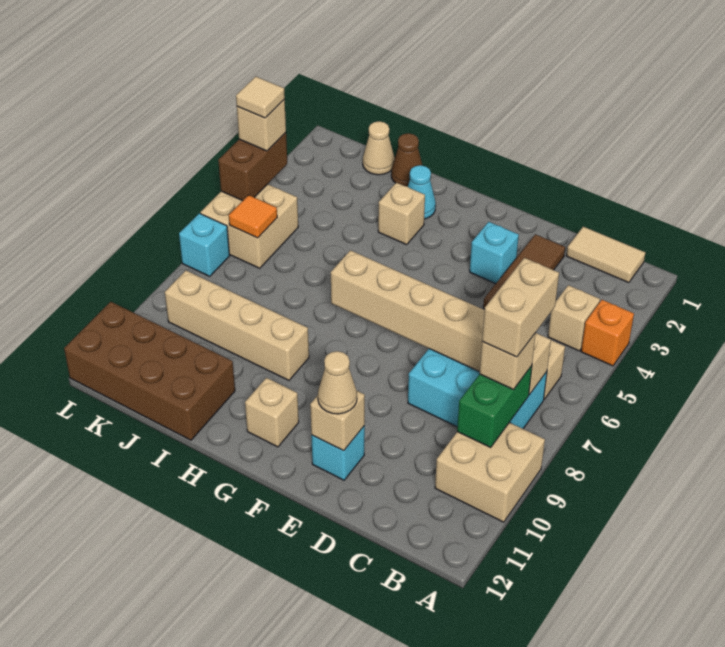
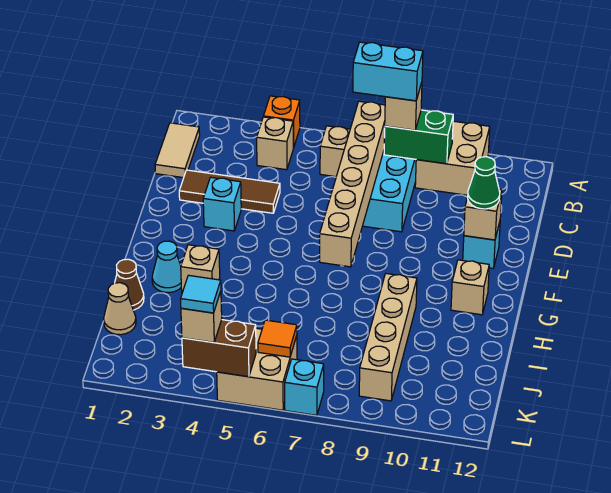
tan 1x2 brick [482,258,559,357] -> cyan 1x2 brick [353,42,423,101]
tan 1x1 cone [318,351,357,414] -> green 1x1 cone [468,157,500,209]
brown 2x4 brick [64,302,235,440] -> none
tan 1x1 tile [236,76,285,118] -> cyan 1x1 tile [181,275,221,313]

